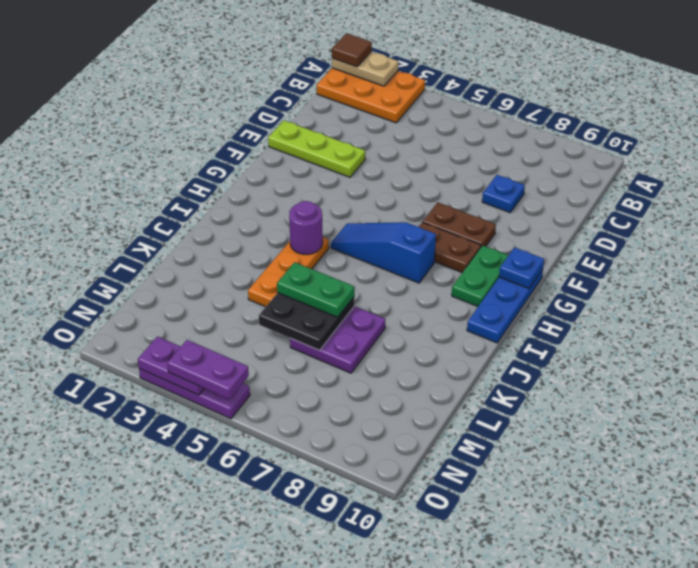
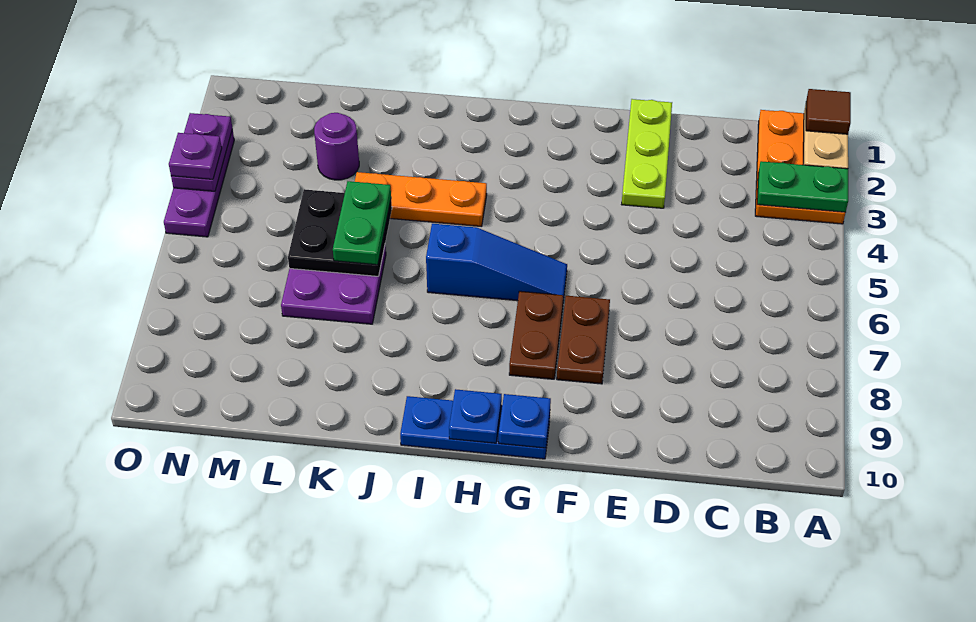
blue 1x1 plate [482,175,525,213] -> blue 1x1 plate moved to [449,389,502,443]
green 1x2 plate [452,245,508,306] -> green 1x2 plate moved to [757,161,848,212]
blue 1x3 slope [331,222,436,283] -> blue 1x3 slope turned to [426,224,567,301]
purple 1x1 round brick [289,201,323,254] -> purple 1x1 round brick moved to [314,113,359,180]
purple 1x2 plate [167,340,249,399] -> purple 1x1 plate [169,133,222,179]

